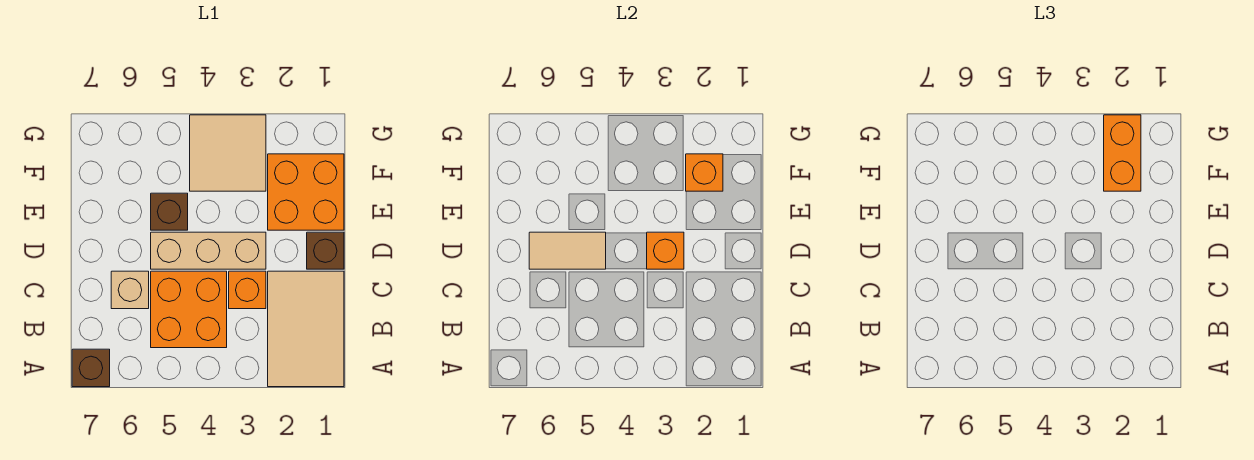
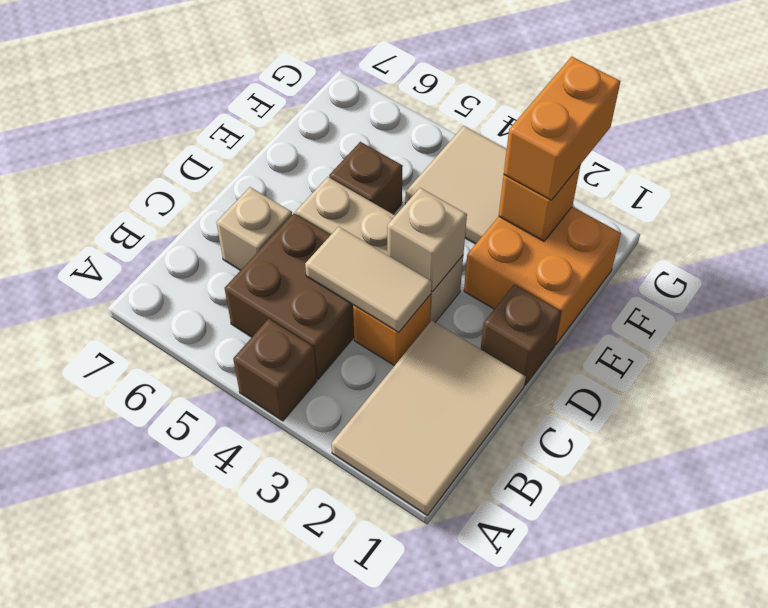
brown 1x1 brick [72,349,110,387] -> brown 1x1 brick moved to [233,319,317,421]
orange 2x2 brick [151,271,227,348] -> brown 2x2 brick [225,213,354,379]
orange 1x1 brick [647,232,684,269] -> tan 1x1 brick [387,188,467,292]
tan 1x2 tile [529,232,606,269] -> tan 1x2 tile moved to [305,227,432,332]

